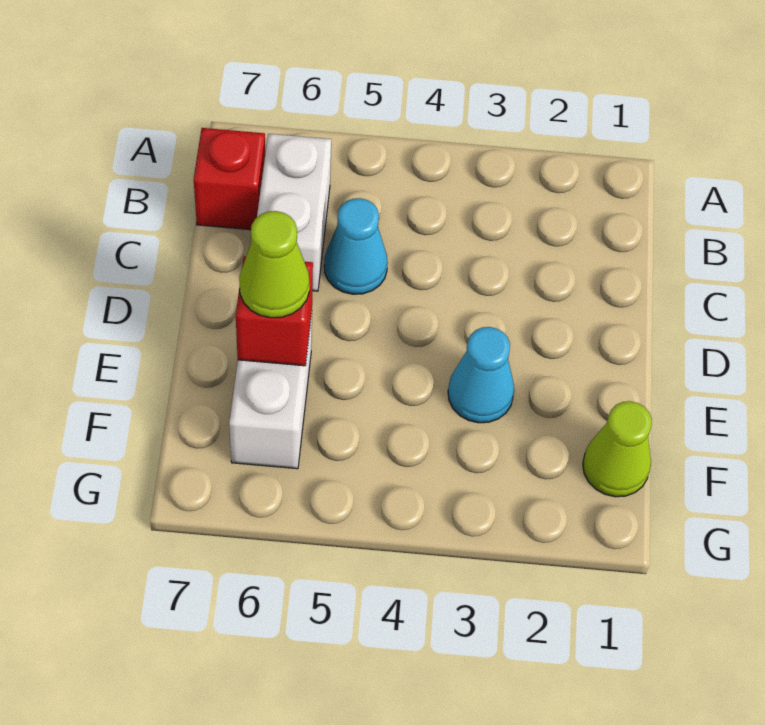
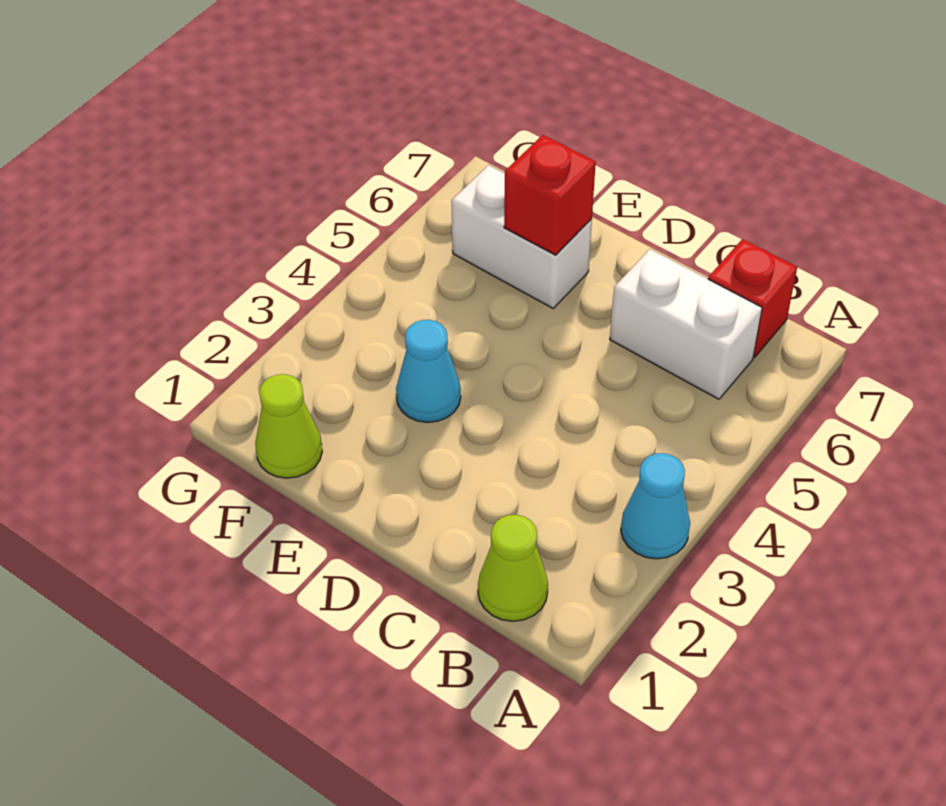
cyan 1x1 cone [324,198,388,294] -> cyan 1x1 cone moved to [621,453,690,559]
lime 1x1 cone [239,211,310,318] -> lime 1x1 cone moved to [478,515,548,621]

